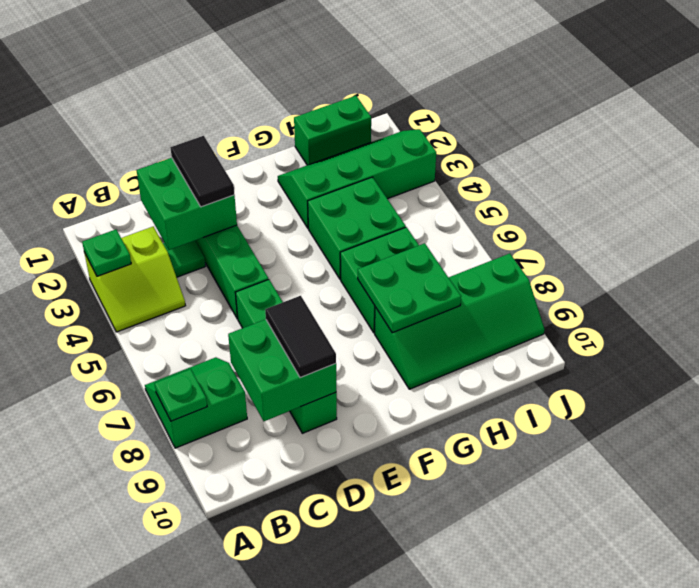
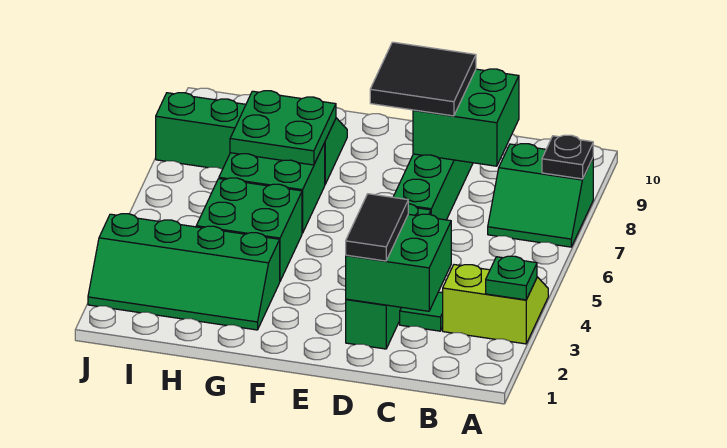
green 1x1 plate [155,369,207,421] -> black 1x1 plate [542,135,593,179]
black 1x2 tile [265,296,336,378] -> black 2x2 tile [370,42,476,116]
green 1x2 brick [294,96,371,165] -> none

